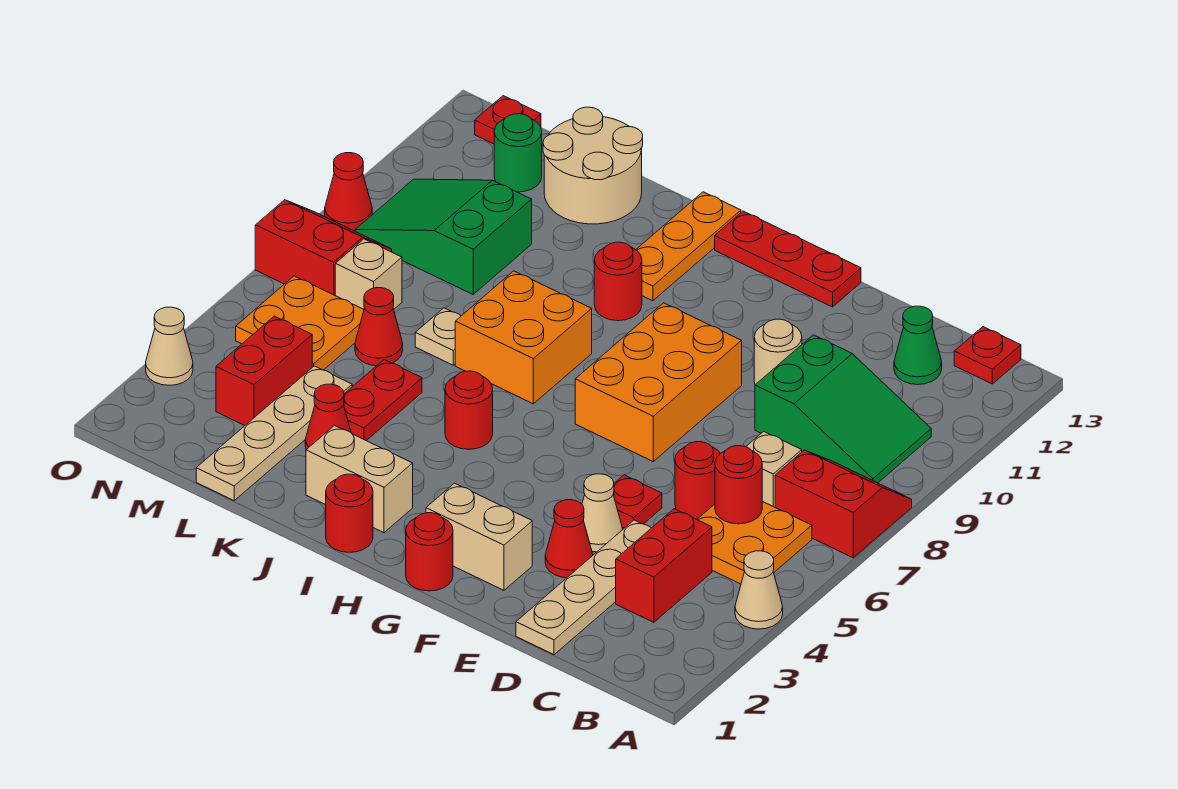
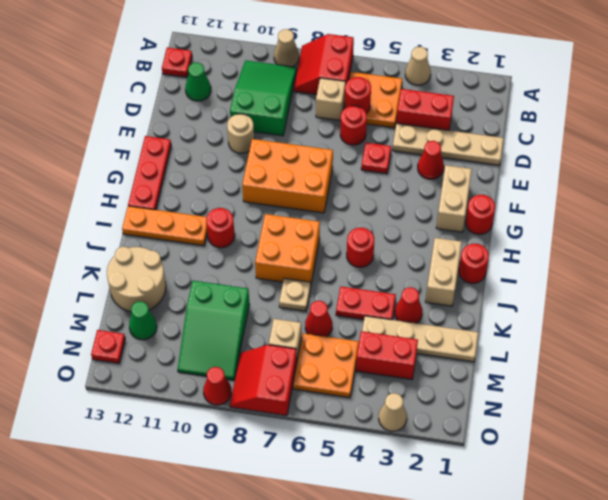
tan 1x1 cone [582,474,623,552] -> tan 1x1 cone moved to [274,29,299,67]
green 1x1 round brick [494,114,542,192] -> green 1x1 cone [129,301,157,340]

